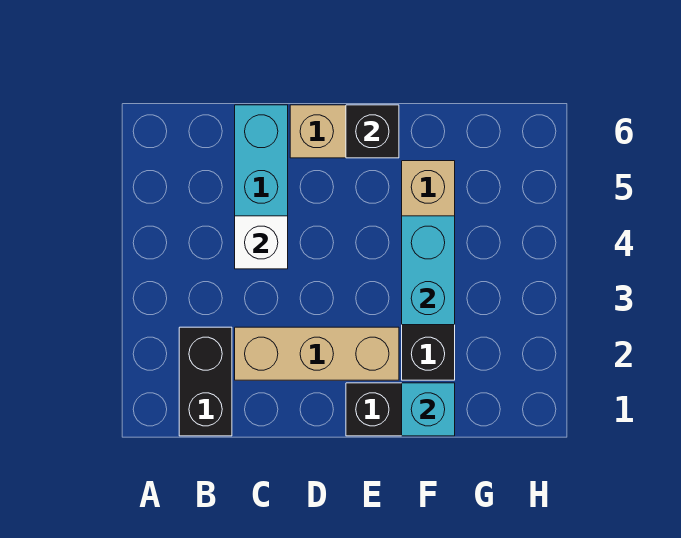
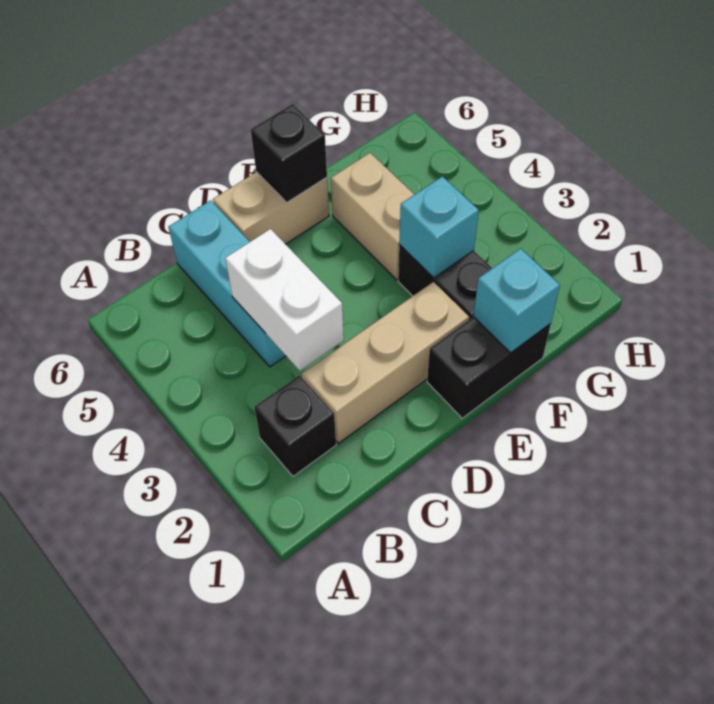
black 1x2 brick [179,327,232,436] -> black 1x1 brick [254,375,336,476]
white 1x1 brick [235,216,288,269] -> white 1x2 brick [225,229,344,371]
cyan 1x2 brick [402,216,455,325] -> cyan 1x1 brick [399,176,479,278]

